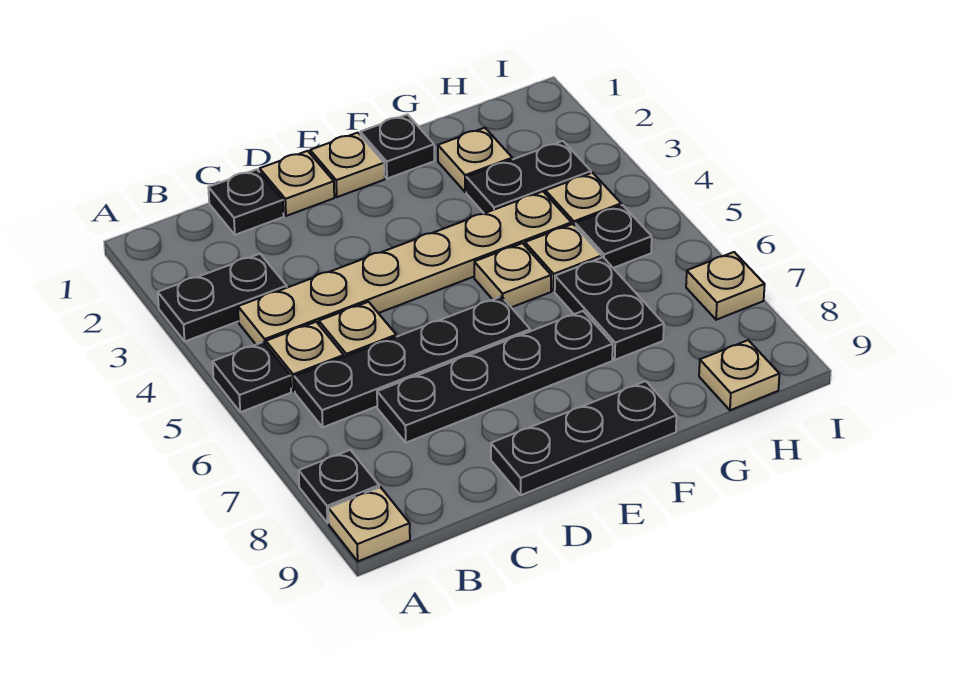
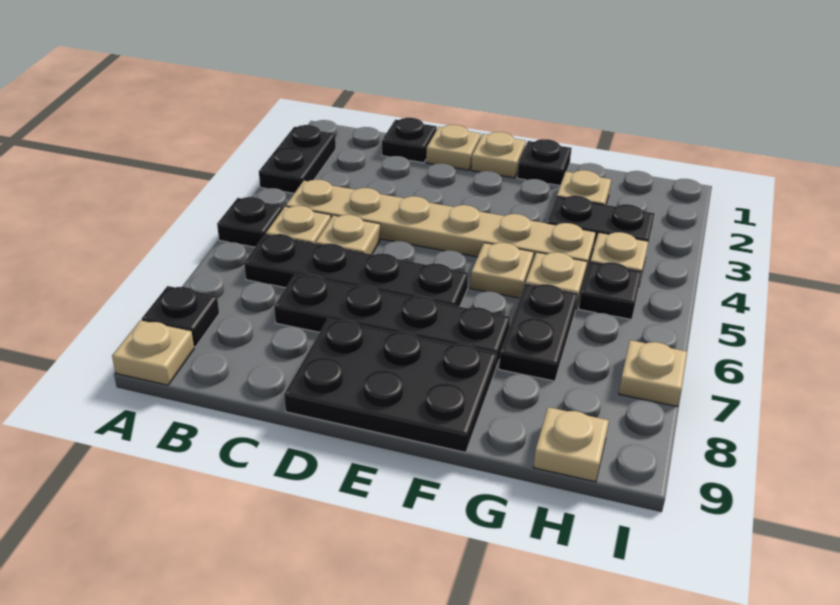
black 1x2 plate [158,254,287,341] -> black 1x2 plate turned to [259,125,336,193]
black 1x3 plate [491,381,677,495] -> black 2x3 plate [284,319,497,452]

